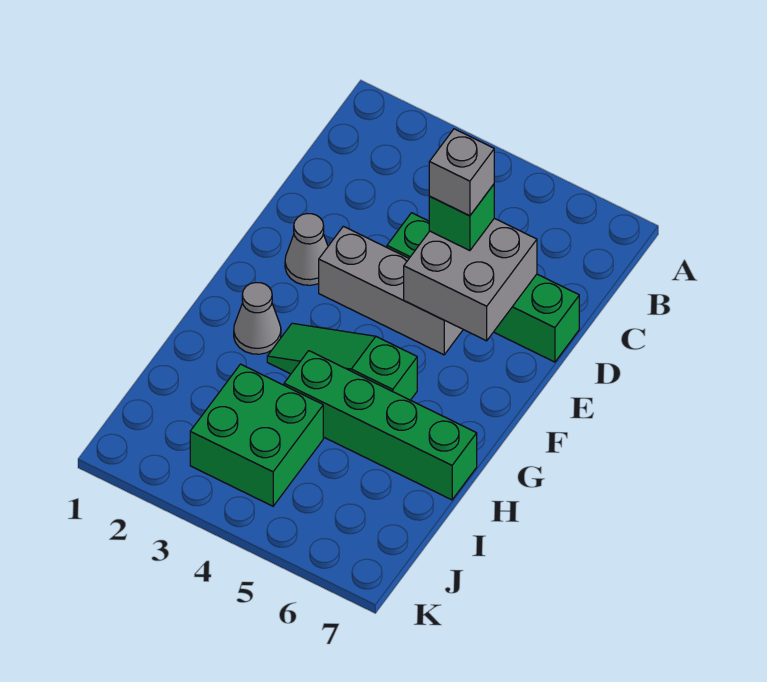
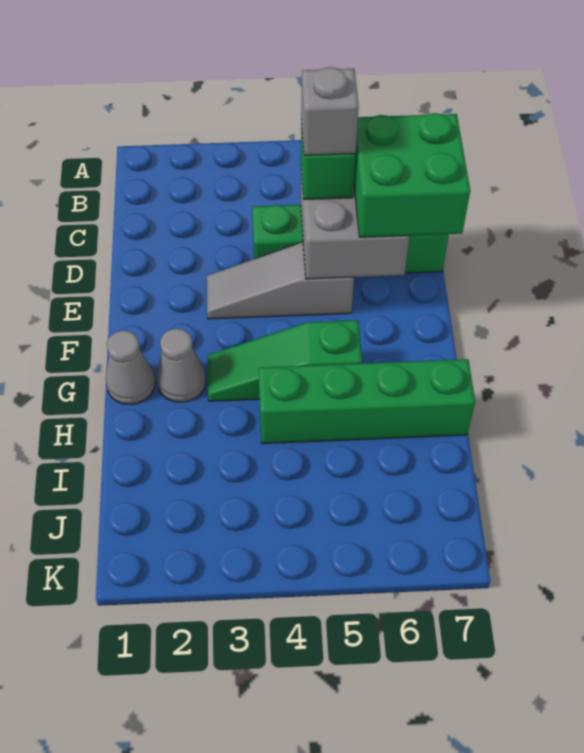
grey 1x1 cone [285,214,328,285] -> grey 1x1 cone moved to [106,330,155,405]
grey 1x3 brick [319,226,463,355] -> grey 1x3 slope [207,242,354,319]
green 2x2 brick [190,364,323,506] -> green 2x2 brick moved to [354,113,470,237]

